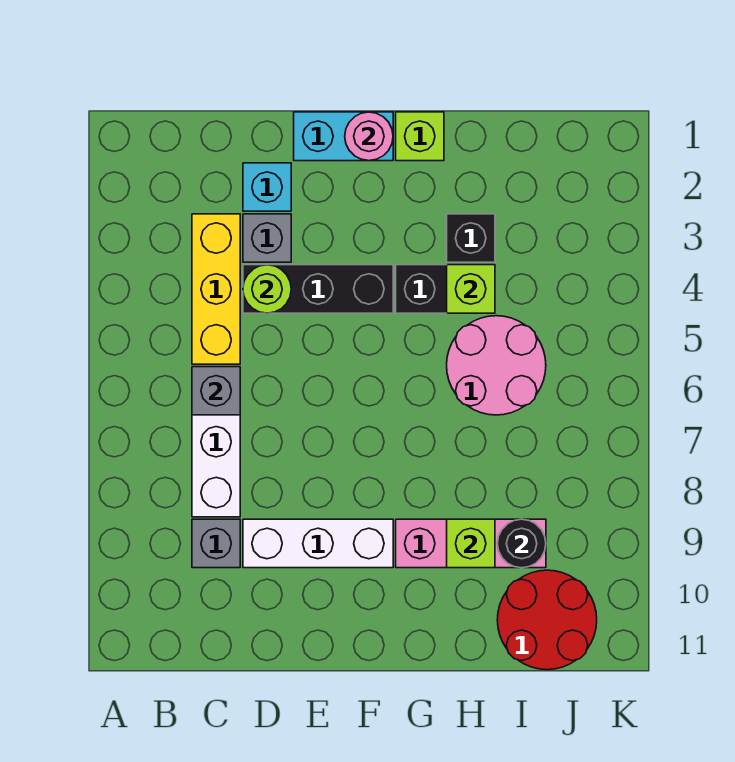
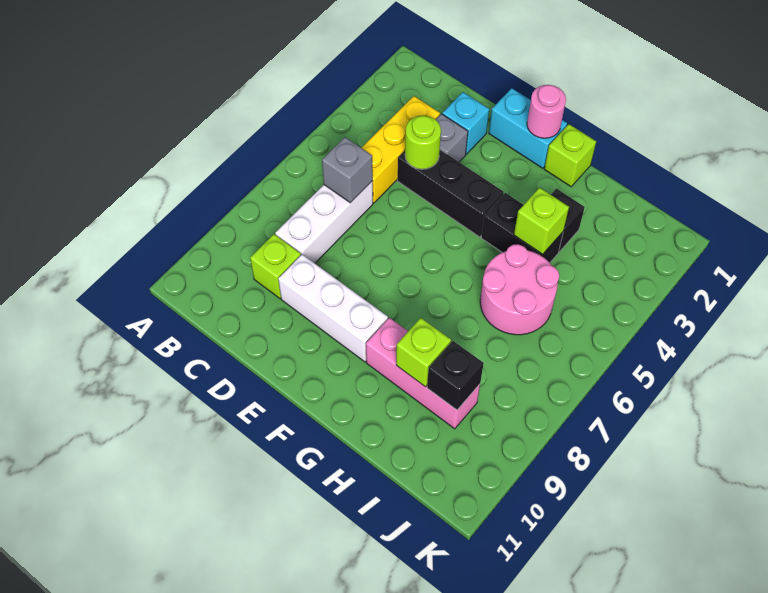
grey 1x1 brick [192,519,240,568] -> lime 1x1 brick [250,234,301,299]
black 1x1 round brick [497,519,546,568] -> black 1x1 brick [427,341,484,410]
red 2x2 round brick [497,570,597,670] -> none

